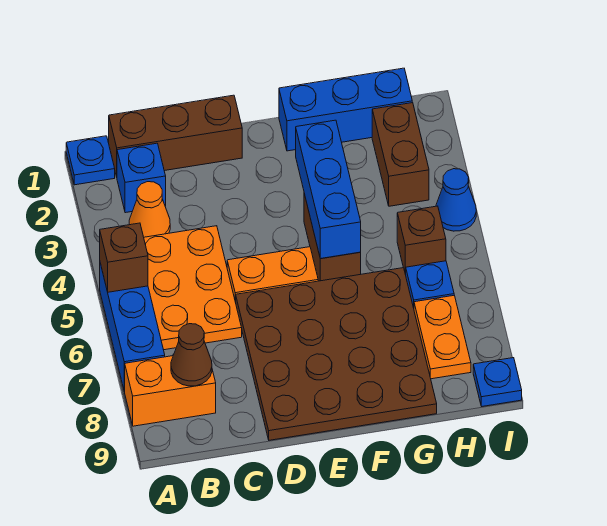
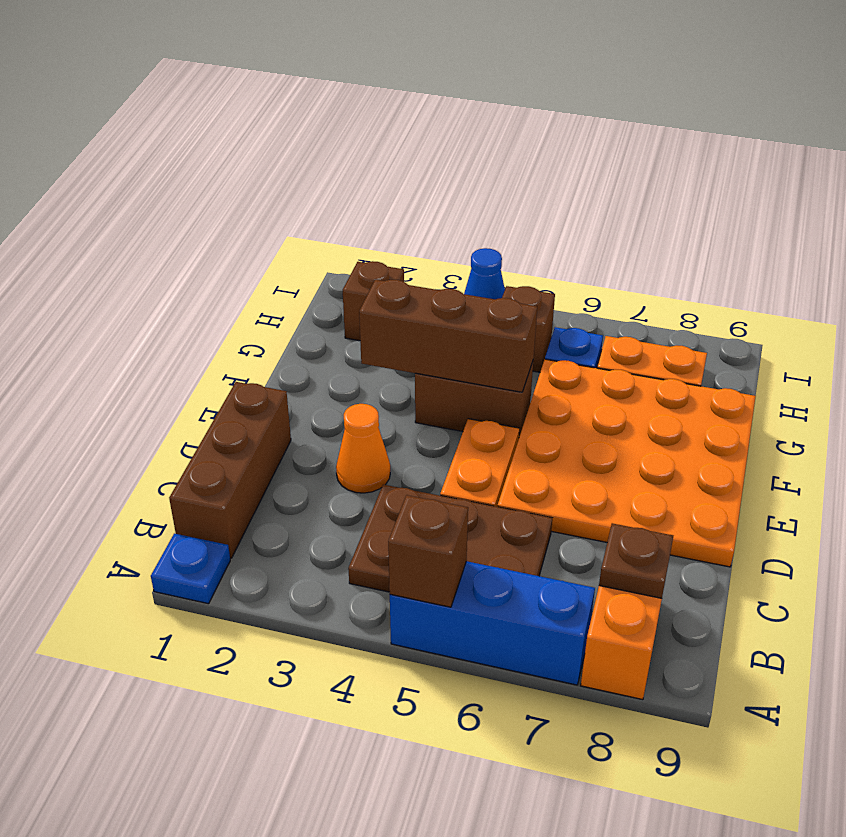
blue 1x1 brick [117,143,166,213] -> none
orange 1x1 cone [129,182,170,237] -> orange 1x1 cone moved to [336,404,390,493]
orange 2x3 plate [144,226,242,350] -> brown 2x3 plate [348,484,552,592]
brown 1x1 cone [171,324,212,386] -> brown 1x1 plate [599,523,673,598]
brown 4x4 plate [236,268,437,440] -> orange 4x4 plate [497,359,756,567]
blue 1x3 brick [279,68,412,151] -> none
blue 1x3 brick [296,120,361,259] -> brown 1x3 brick [359,280,537,392]
brown 1x2 brick [372,103,429,206] -> brown 1x1 brick [343,261,404,341]
blue 1x1 plate [473,358,522,406] -> none

